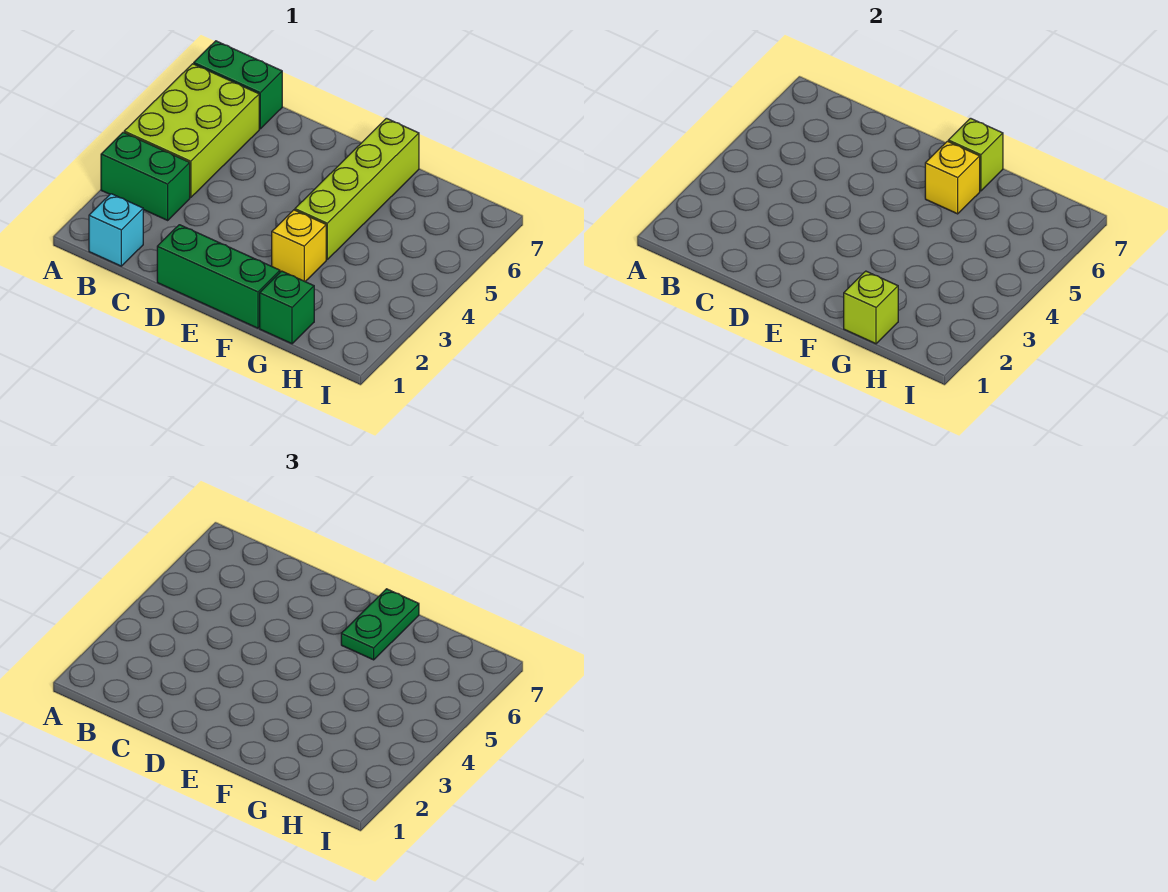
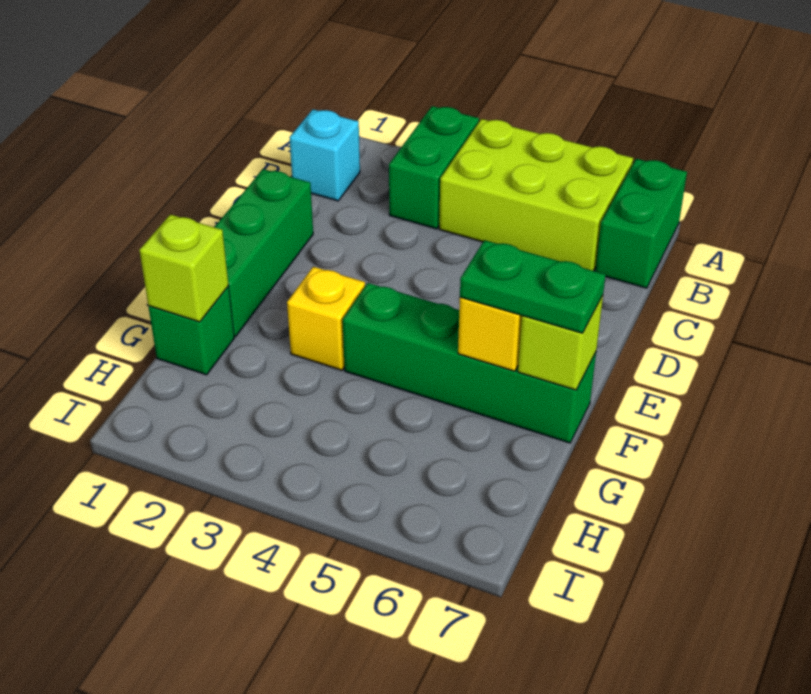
lime 1x4 brick [295,118,419,259] -> green 1x4 brick [343,283,596,443]

